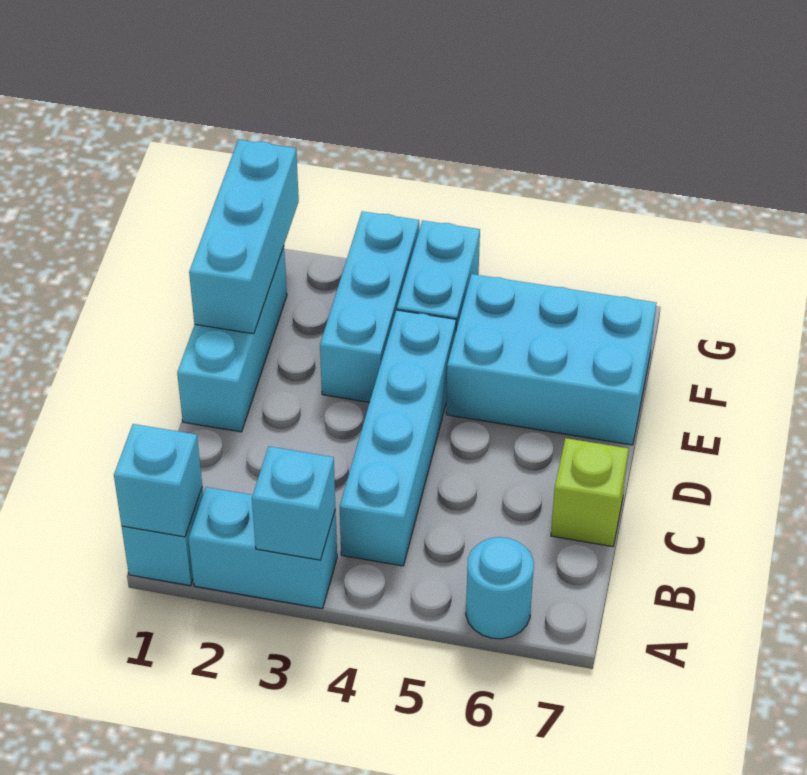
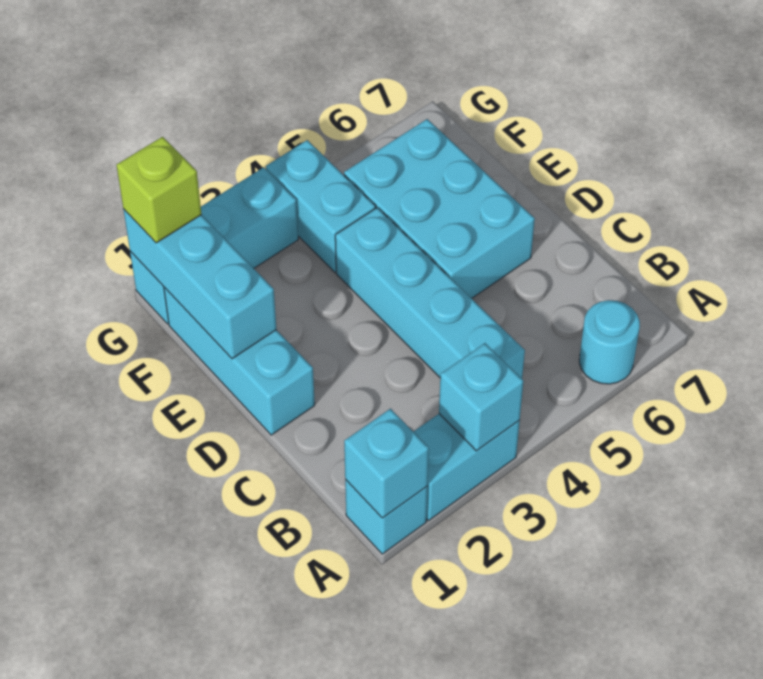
lime 1x1 brick [551,438,628,547] -> lime 1x1 brick moved to [117,137,202,243]
cyan 1x3 brick [320,211,419,402] -> cyan 1x3 brick turned to [130,167,298,324]
cyan 2x3 brick [446,274,656,445] -> cyan 2x3 brick turned to [344,119,535,298]

